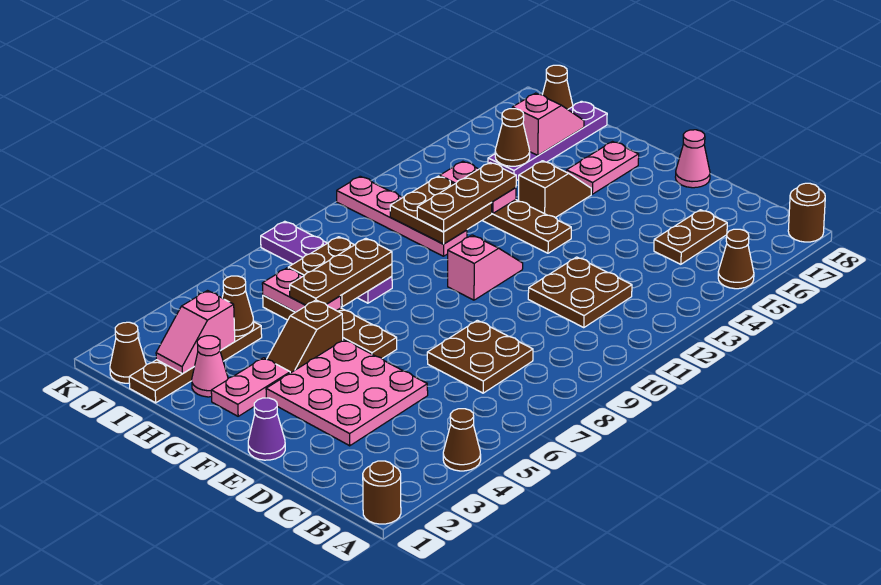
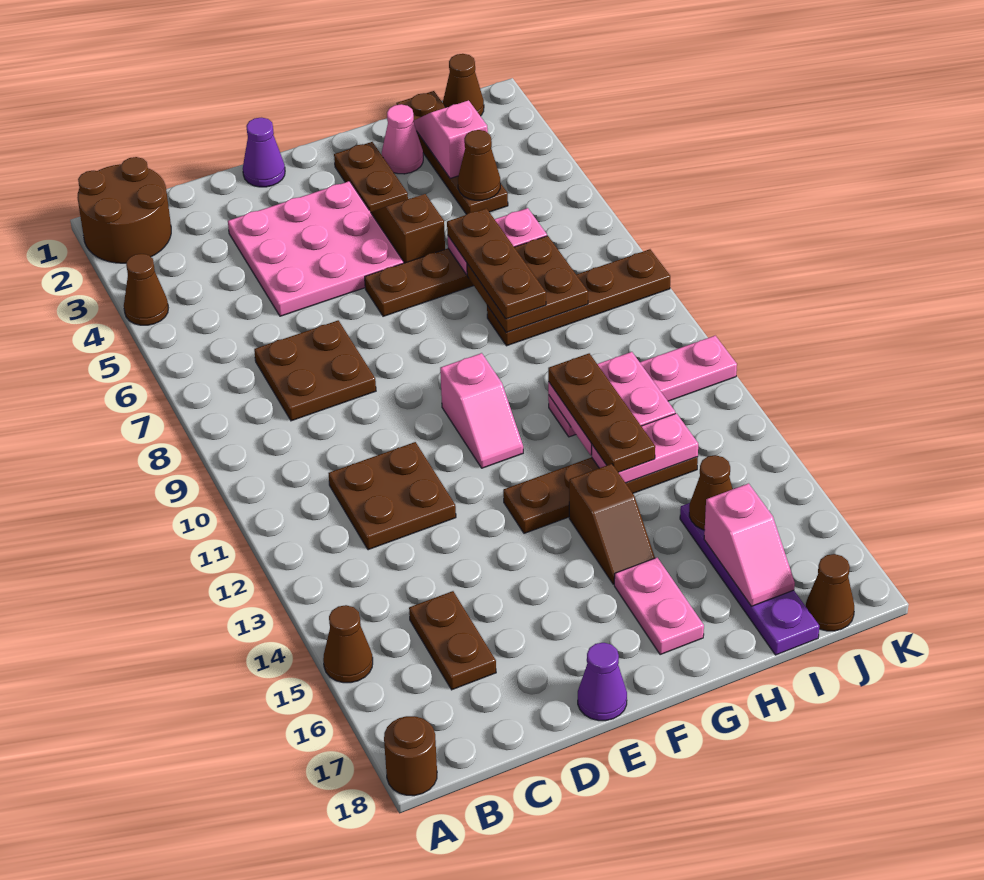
brown 1x1 round brick [363,461,401,524] -> brown 2x2 round brick [77,157,171,263]
pink 1x1 cone [676,130,710,188] -> purple 1x1 cone [578,643,627,721]
pink 1x2 plate [211,358,290,416] -> brown 1x2 plate [334,142,408,212]
purple 1x4 plate [261,221,392,303] -> brown 1x4 plate [487,249,670,346]
brown 2x2 plate [390,176,492,244] -> pink 2x2 plate [548,352,675,455]

